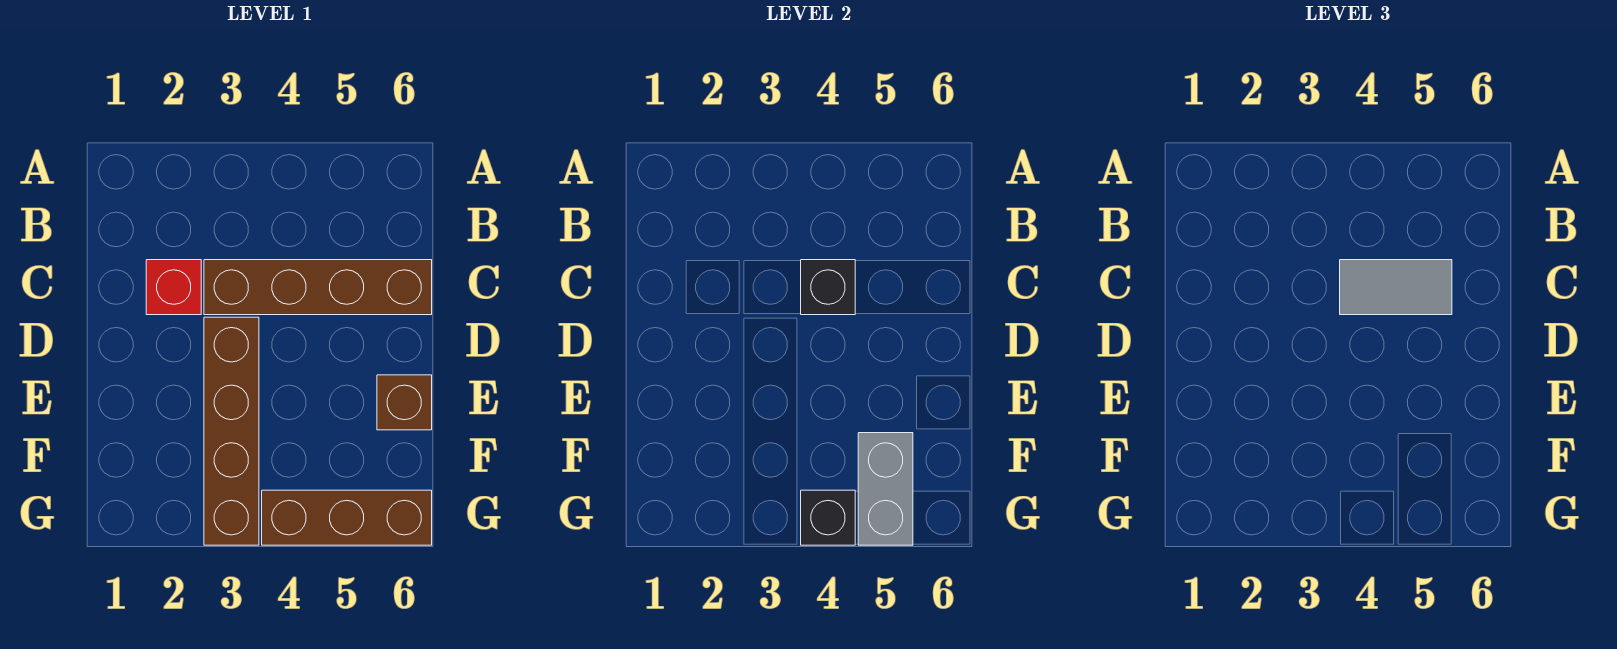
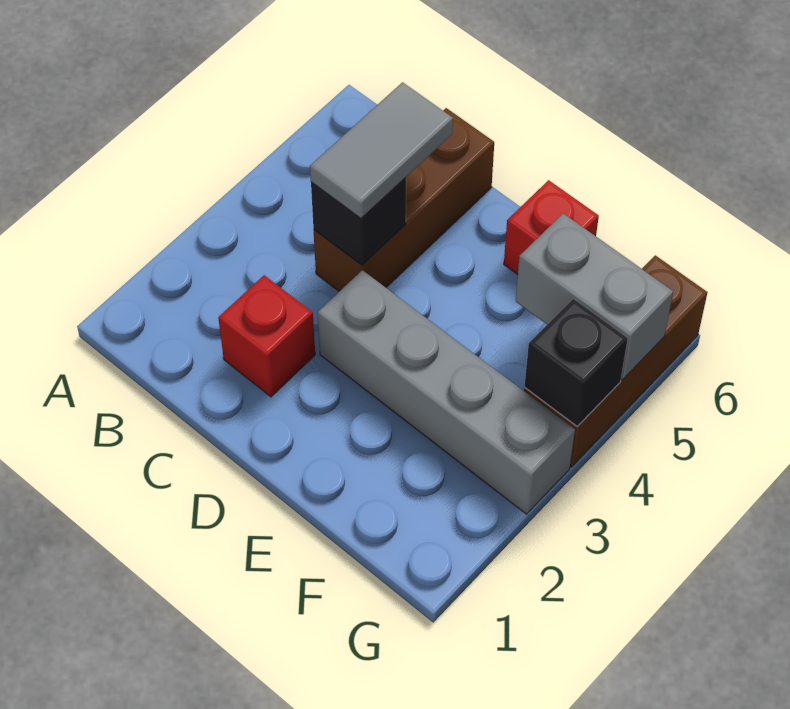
brown 1x4 brick [204,260,432,315] -> brown 1x3 brick [314,108,494,291]
brown 1x4 brick [204,317,259,545] -> grey 1x4 brick [318,270,575,514]
brown 1x1 brick [377,375,432,430] -> red 1x1 brick [504,180,599,274]

